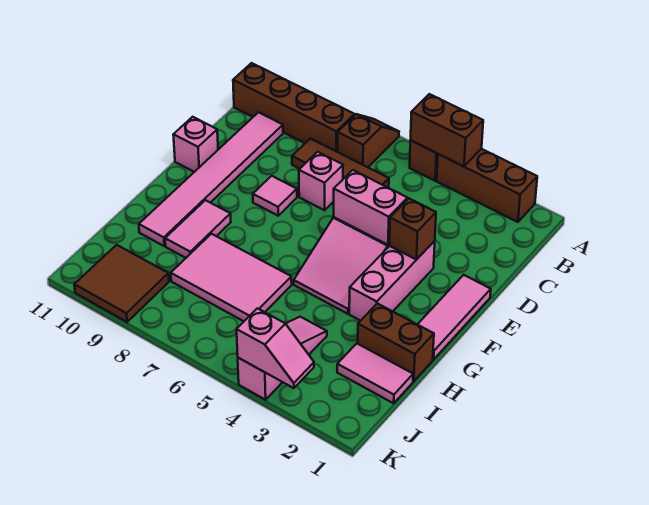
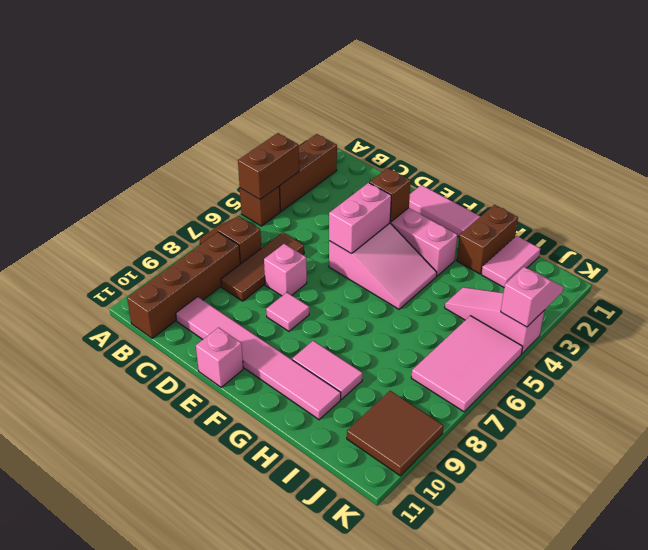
pink 2x3 tile [171,234,292,321] -> pink 2x3 tile moved to [411,316,523,412]

